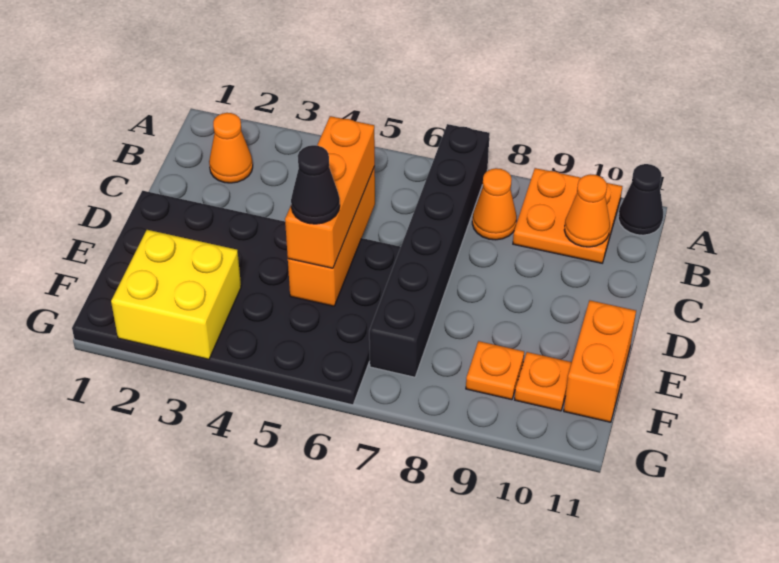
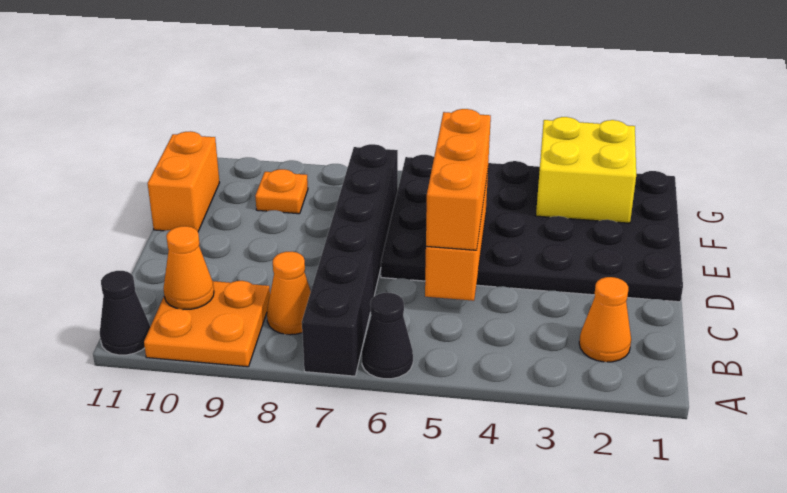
black 1x1 cone [291,145,340,224] -> black 1x1 cone moved to [362,293,413,379]
orange 1x1 plate [515,352,572,411] -> none

